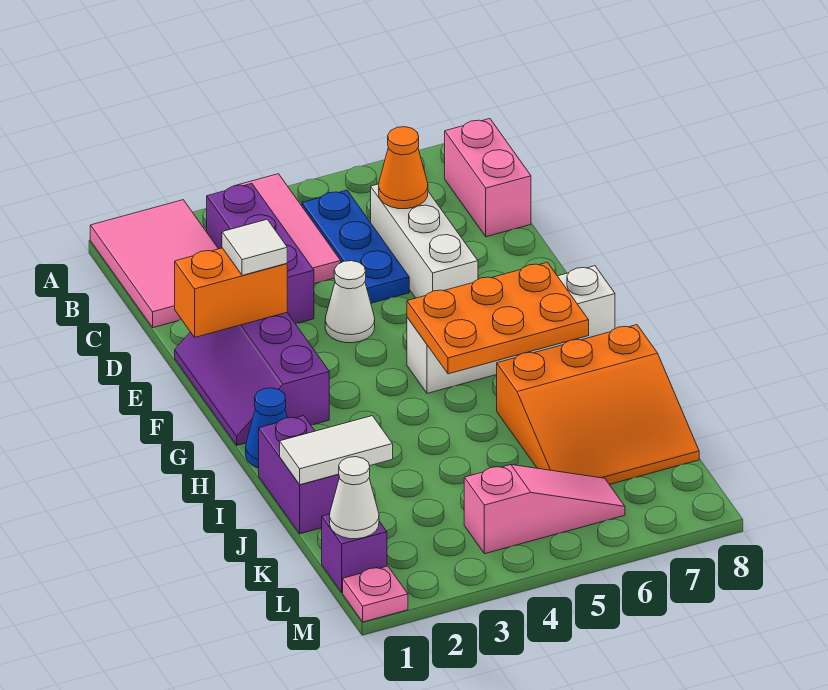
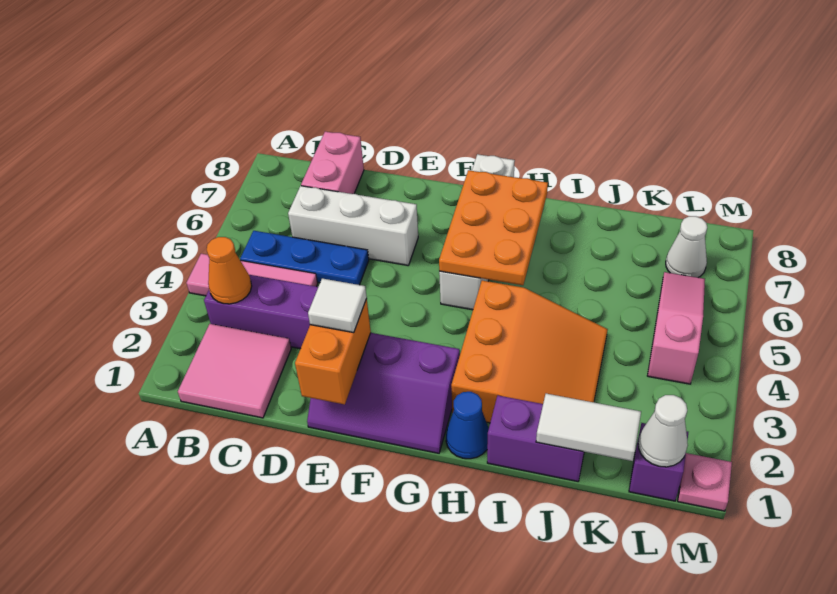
pink 2x3 tile [90,200,218,328] -> pink 2x2 tile [178,324,291,418]
pink 1x2 brick [444,119,531,237] -> pink 1x2 brick turned to [301,132,364,194]
orange 1x1 cone [379,127,428,209] -> orange 1x1 cone moved to [207,237,252,304]
white 1x1 cone [325,261,375,343] -> white 1x1 cone moved to [666,216,707,278]
orange 3x3 slope [497,325,699,485] -> orange 3x3 slope moved to [451,280,608,423]
white 1x2 tile [280,416,393,485] -> white 1x2 tile turned to [536,394,641,461]

